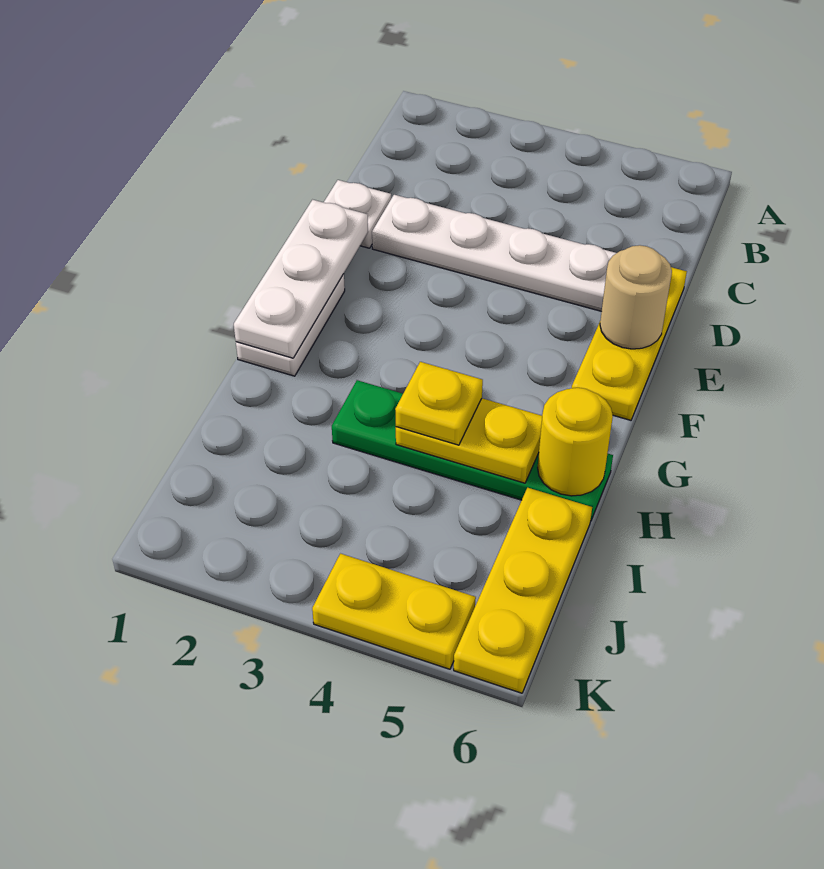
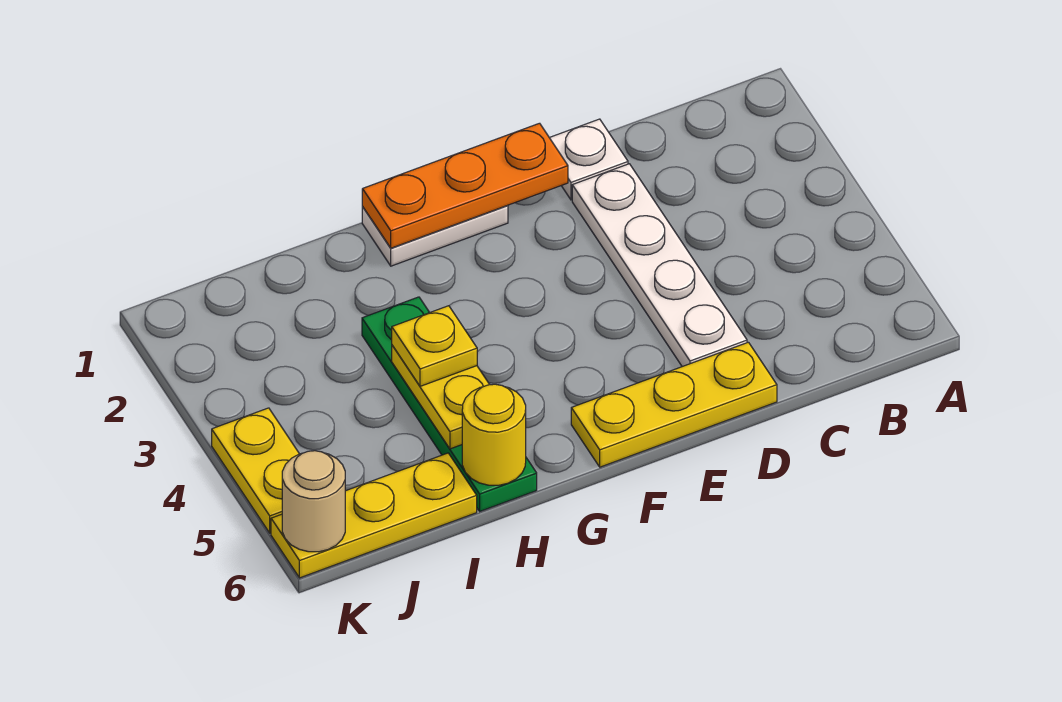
white 1x3 plate [234,200,368,358] -> orange 1x3 plate [362,123,568,248]
tan 1x1 round brick [600,245,672,349] -> tan 1x1 round brick moved to [282,451,345,552]

